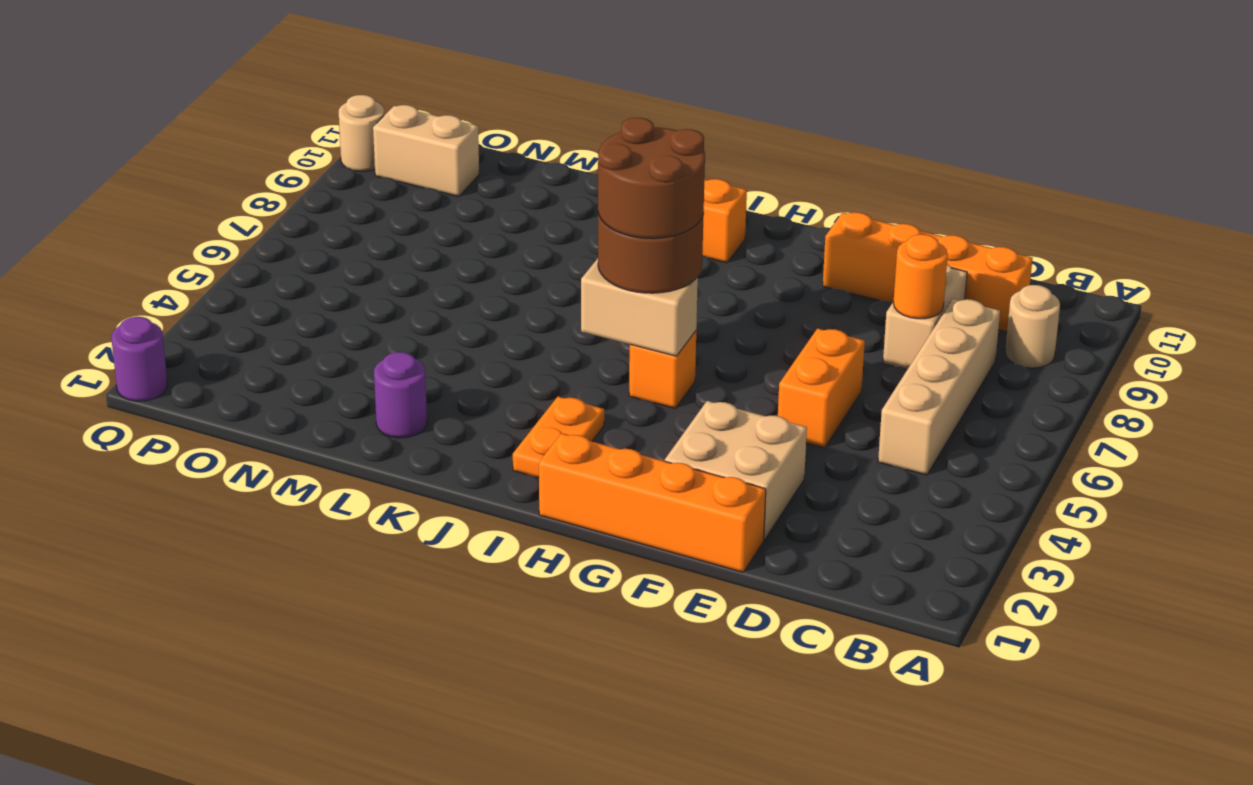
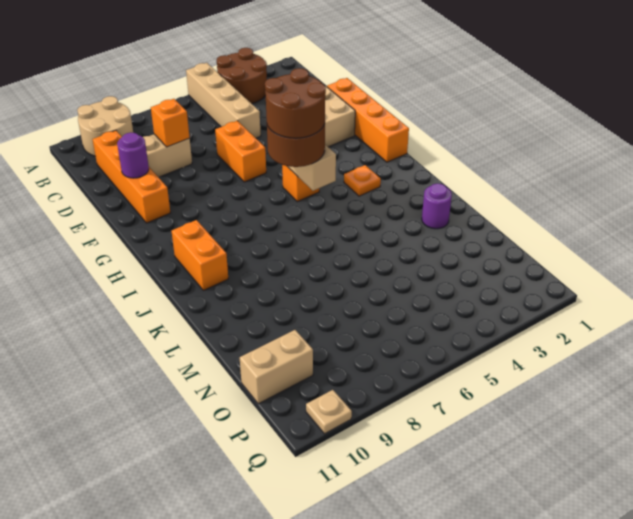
none -> brown 2x2 round brick [217,48,267,104]
tan 1x1 round brick [1005,285,1060,368] -> tan 2x2 round brick [77,96,133,156]
tan 1x4 brick [878,299,1000,475] -> tan 1x4 brick turned to [186,63,261,138]
orange 1x1 round brick [893,234,948,319] -> orange 1x1 brick [151,99,190,147]
orange 1x2 brick [778,329,865,448] -> orange 1x2 brick turned to [215,121,266,182]
orange 1x2 plate [513,397,604,478] -> orange 1x1 plate [344,165,381,196]
tan 1x2 brick [373,105,479,196] -> tan 1x2 brick turned to [240,330,313,404]
purple 1x1 round brick [111,317,167,401] -> purple 1x1 round brick moved to [117,133,149,178]
tan 1x1 round brick [339,95,384,171] -> tan 1x1 plate [306,390,352,434]

